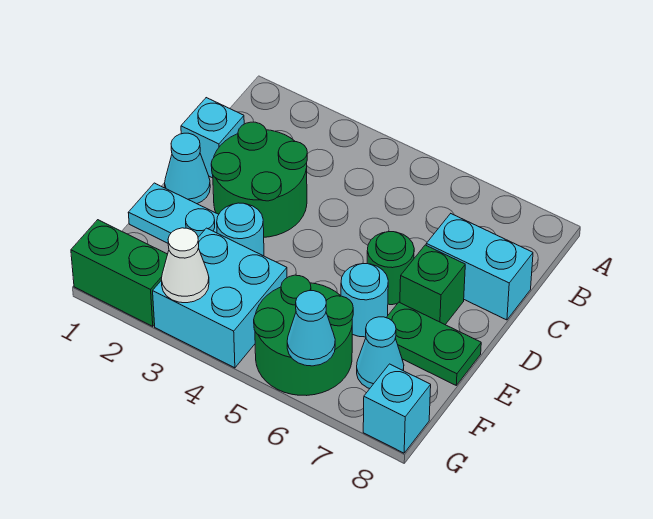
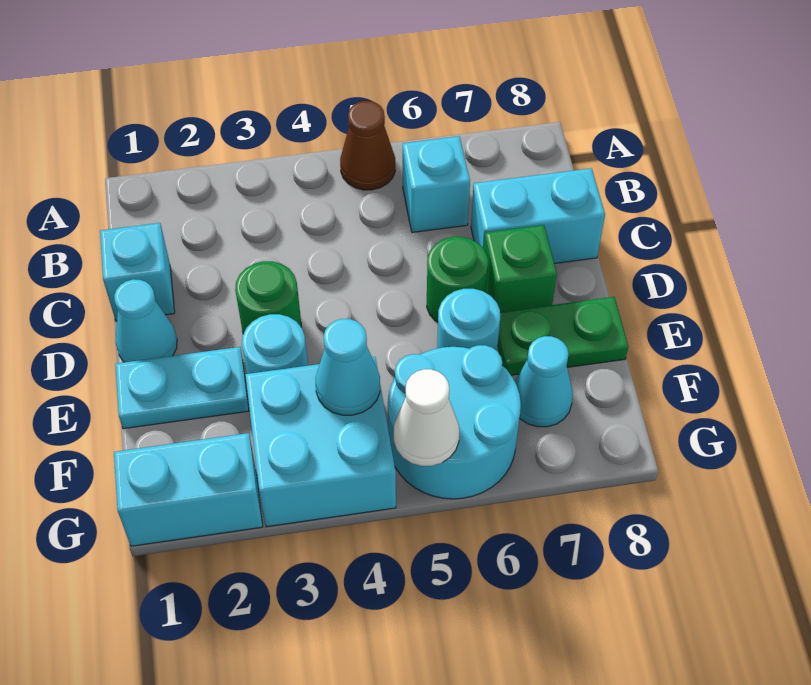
none -> brown 1x1 cone [340,101,395,190]
green 2x2 round brick [211,122,307,237] -> green 1x1 round brick [235,261,301,334]
green 2x2 round brick [254,275,353,396] -> cyan 2x2 round brick [388,345,521,499]
green 1x2 brick [71,220,168,326] -> cyan 1x2 brick [114,433,263,546]
white 1x1 cone [161,228,209,303] -> white 1x1 cone moved to [394,369,459,466]
cyan 1x1 cone [287,291,335,366] -> cyan 1x1 cone moved to [316,319,380,415]
cyan 1x1 brick [363,364,431,453] -> cyan 1x1 brick moved to [403,136,470,232]

